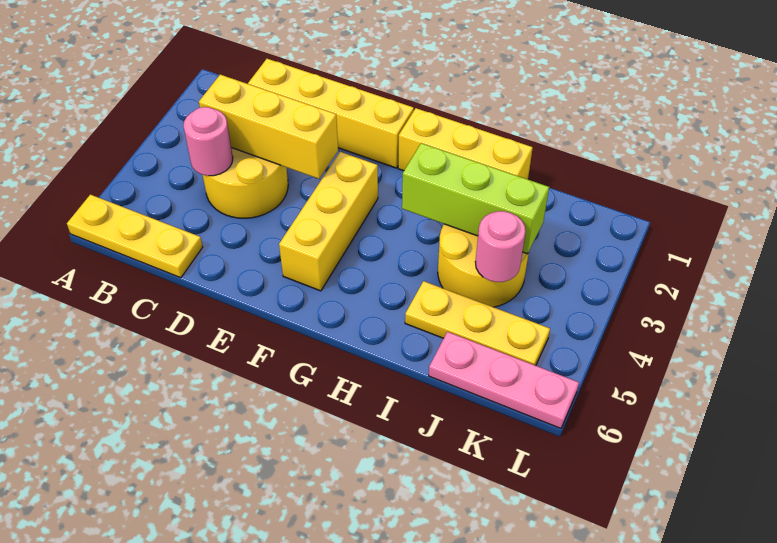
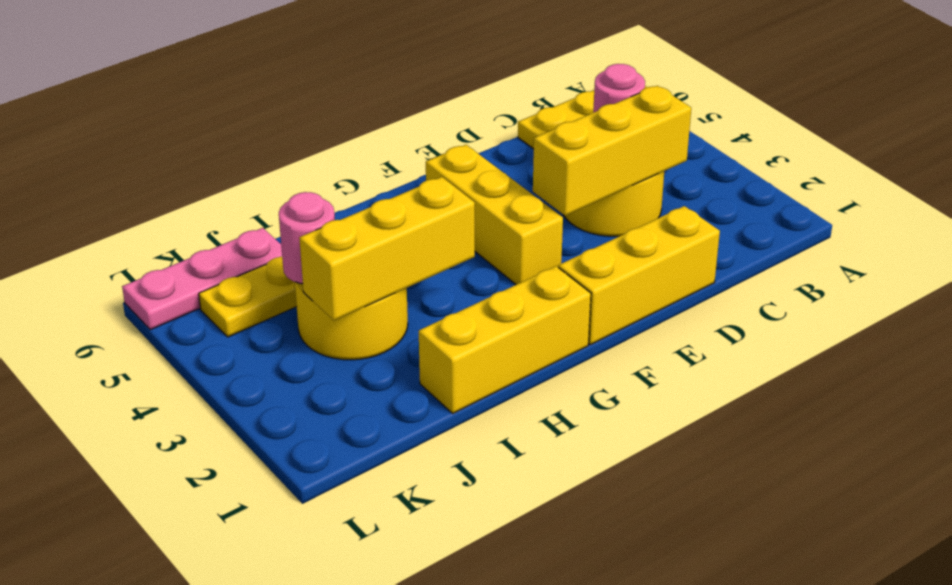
yellow 1x4 brick [248,59,414,168] -> yellow 1x3 brick [558,206,720,345]
lime 1x3 brick [402,143,549,254] -> yellow 1x3 brick [299,177,475,321]

